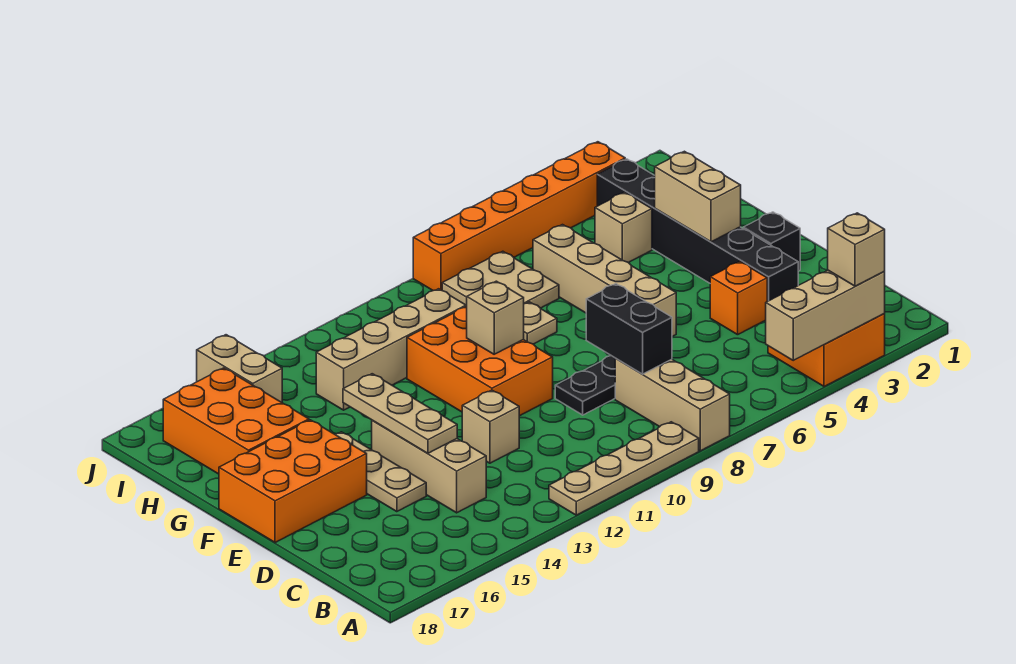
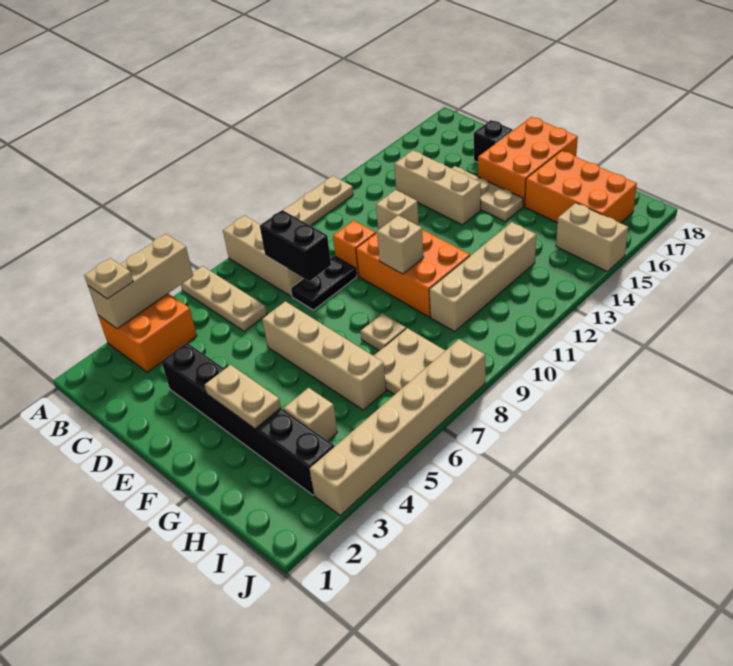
tan 1x1 brick [828,213,885,286] -> tan 1x1 plate [84,258,133,299]
orange 1x1 brick [710,262,767,335] -> orange 1x1 brick moved to [333,221,376,276]
tan 1x3 plate [343,374,457,453] -> tan 1x3 plate moved to [181,266,267,331]
black 1x1 brick [743,212,800,271] -> black 1x1 brick moved to [474,120,513,162]
tan 1x2 brick [655,151,741,242] -> tan 1x2 plate [205,365,281,429]
orange 1x6 brick [413,142,625,291] -> tan 1x6 brick [310,339,485,515]

